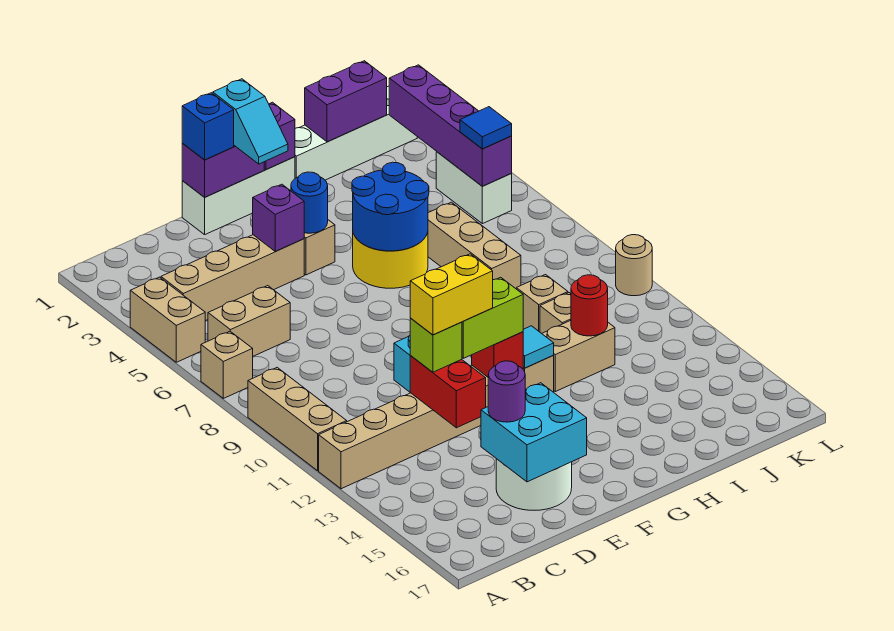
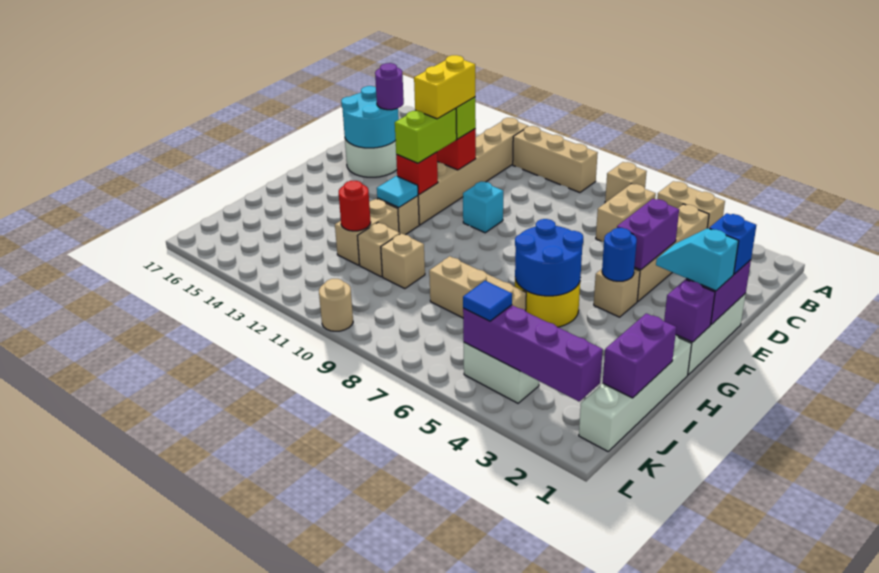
cyan 2x2 brick [481,383,587,482] -> cyan 2x2 round brick [341,86,399,148]
purple 1x1 brick [253,184,304,251] -> purple 1x2 brick [617,199,679,270]

